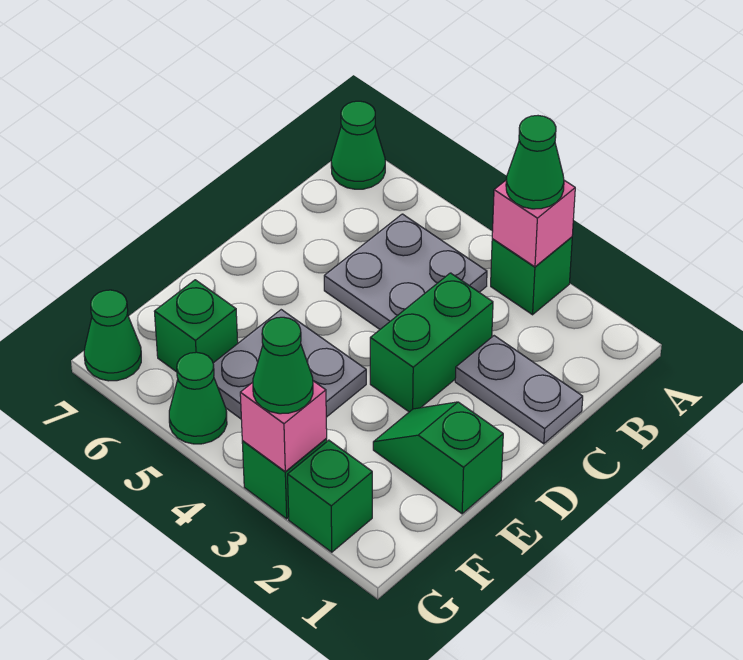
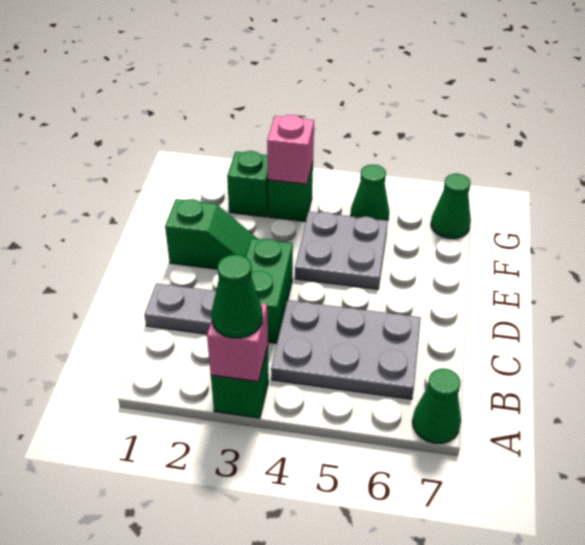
grey 2x2 plate [324,214,487,329] -> grey 2x3 plate [271,300,421,399]
green 1x1 brick [154,280,238,372] -> none
green 1x1 cone [253,317,313,414] -> none

